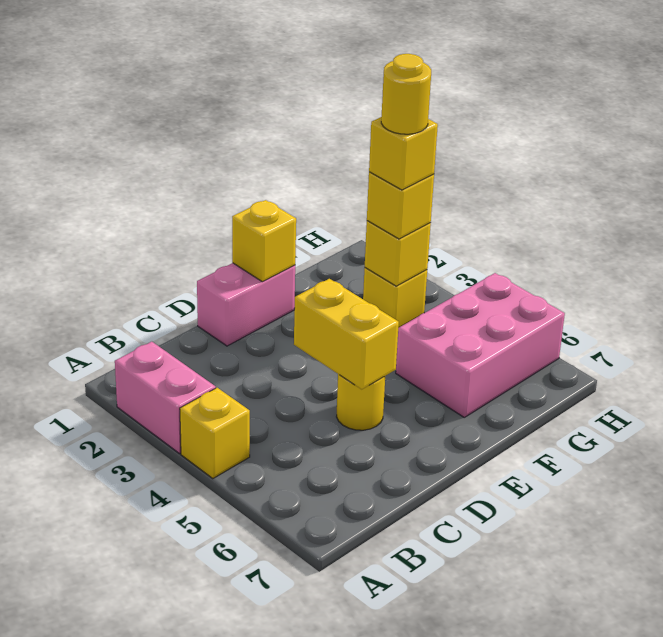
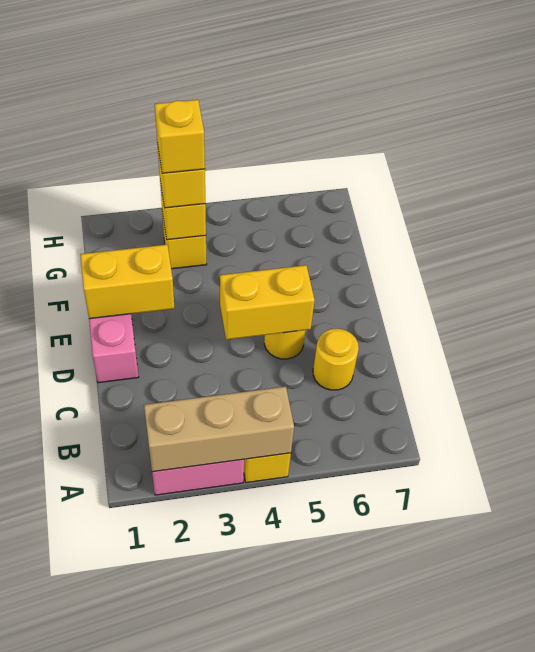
none -> tan 1x3 brick [144,387,294,472]
yellow 1x1 brick [232,200,296,282] -> yellow 1x2 brick [80,245,174,319]
pink 2x3 brick [396,273,565,417] -> none
yellow 1x1 round brick [381,54,431,134] -> yellow 1x1 round brick moved to [313,329,359,390]

